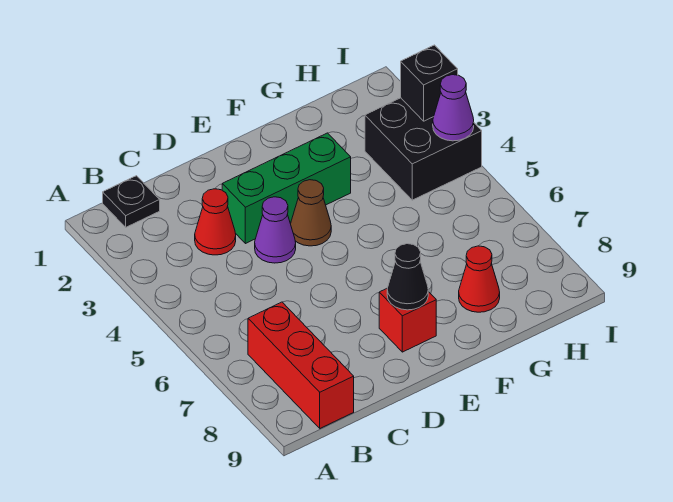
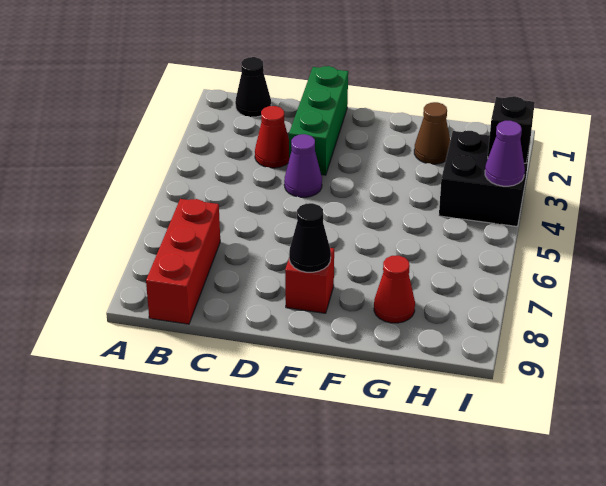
black 1x1 plate [103,176,160,227] -> black 1x1 cone [235,57,271,117]
green 1x3 brick [222,133,351,244] -> green 1x3 brick turned to [289,66,348,175]
brown 1x1 cone [291,180,331,246] -> brown 1x1 cone moved to [414,102,450,164]

